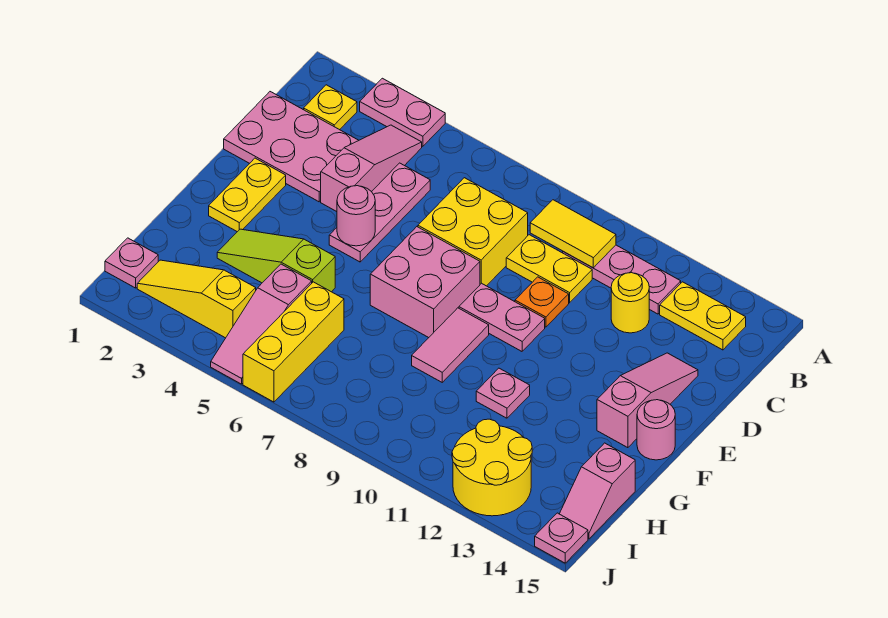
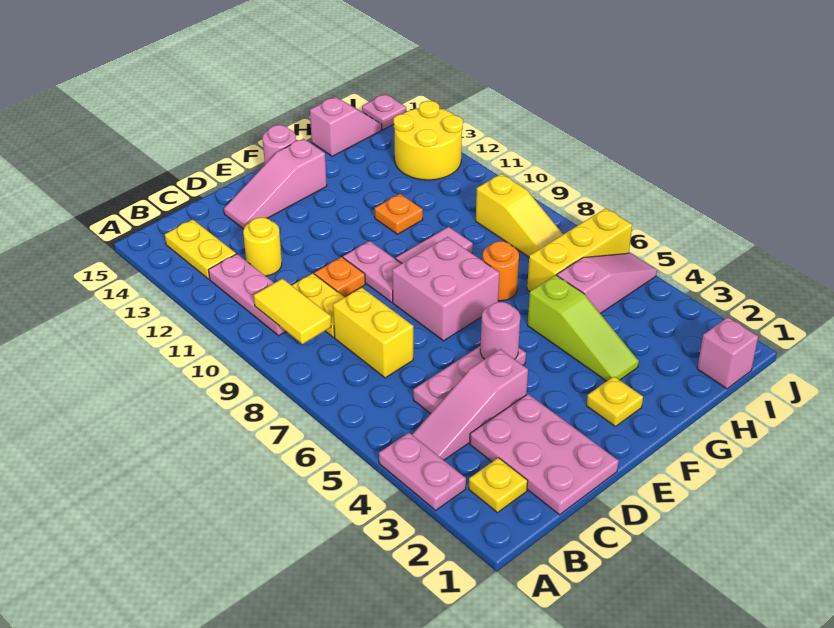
yellow 2x2 brick [418,178,528,286] -> yellow 1x2 brick [333,287,413,378]
yellow 1x2 plate [209,158,286,232] -> yellow 1x1 plate [586,377,643,427]
none -> orange 1x1 round brick [483,241,519,301]
pink 1x1 plate [476,368,530,418] -> orange 1x1 plate [375,194,423,234]
pink 1x1 plate [105,238,158,288] -> pink 1x1 brick [697,317,758,389]
yellow 1x3 slope [137,260,256,338] -> yellow 1x3 slope moved to [476,174,563,257]

